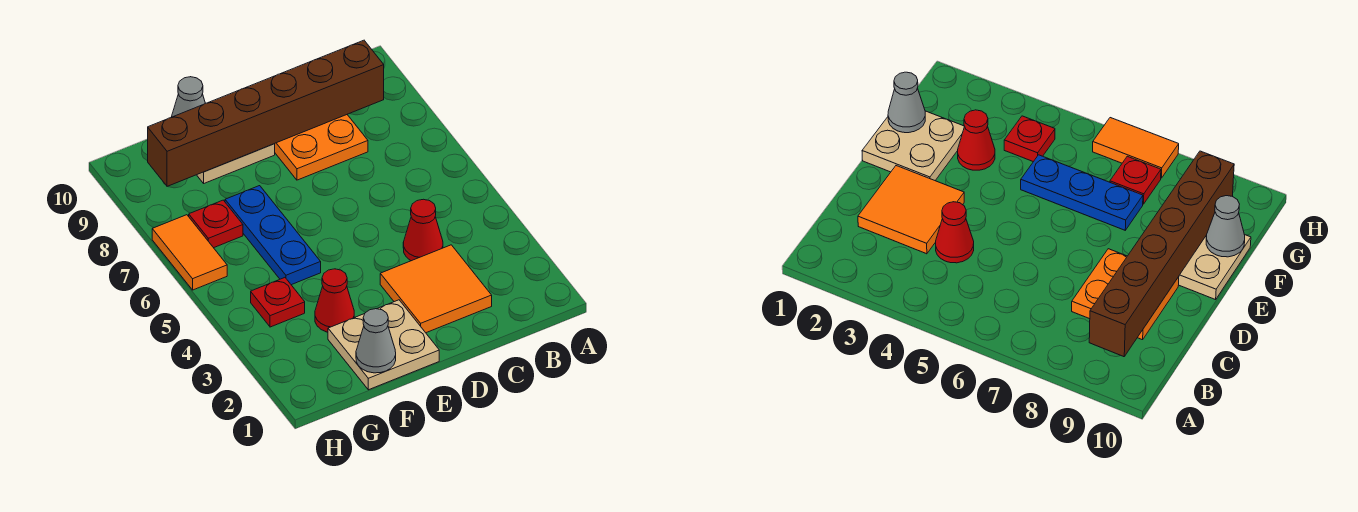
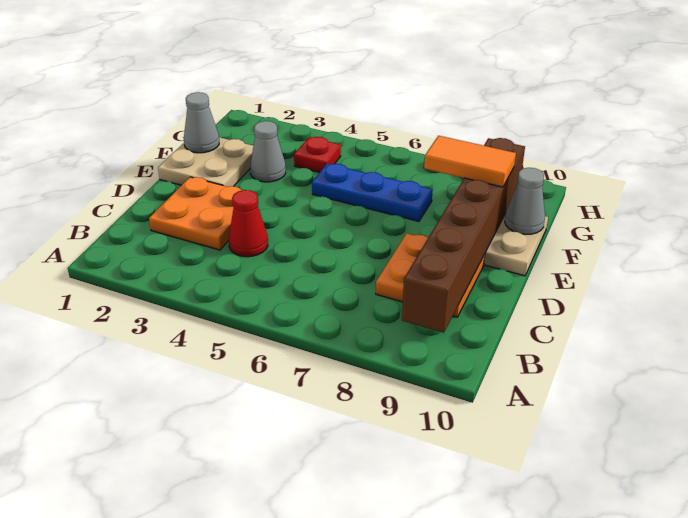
orange 2x2 tile [380,245,492,333] -> orange 2x2 plate [149,177,242,250]
red 1x1 cone [315,269,354,332] -> grey 1x1 cone [250,121,286,182]
red 1x1 plate [189,200,243,248] -> none
orange 1x2 tile [152,215,227,290] -> orange 1x2 tile moved to [424,136,516,187]

